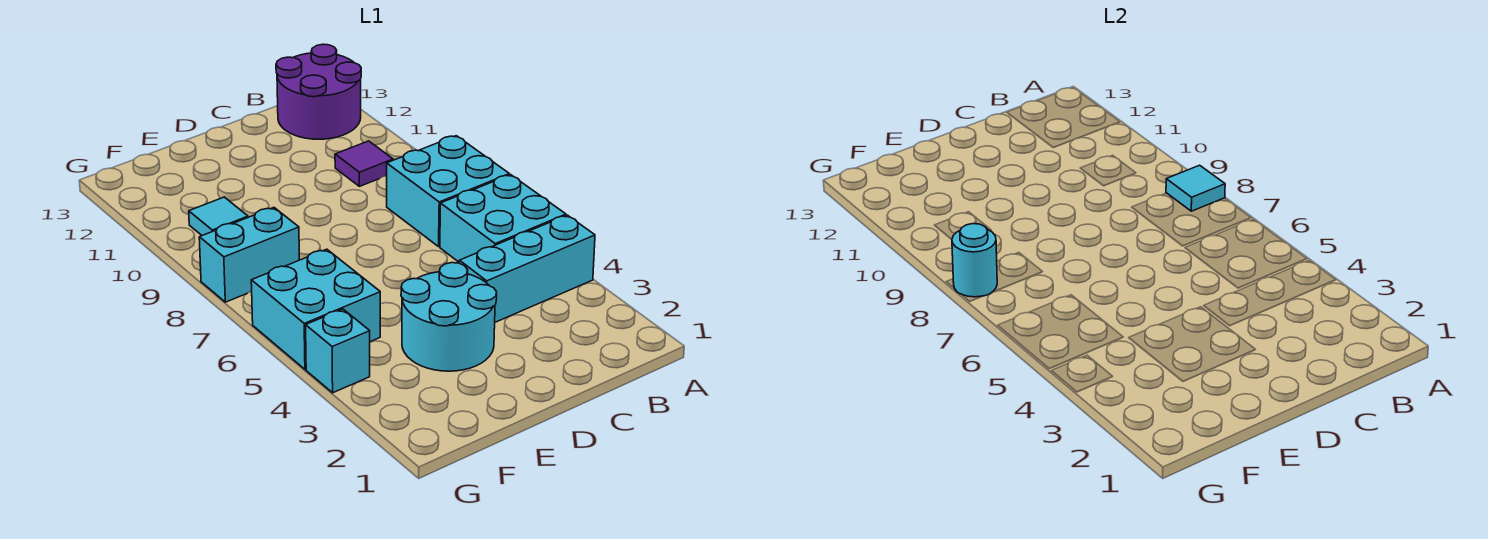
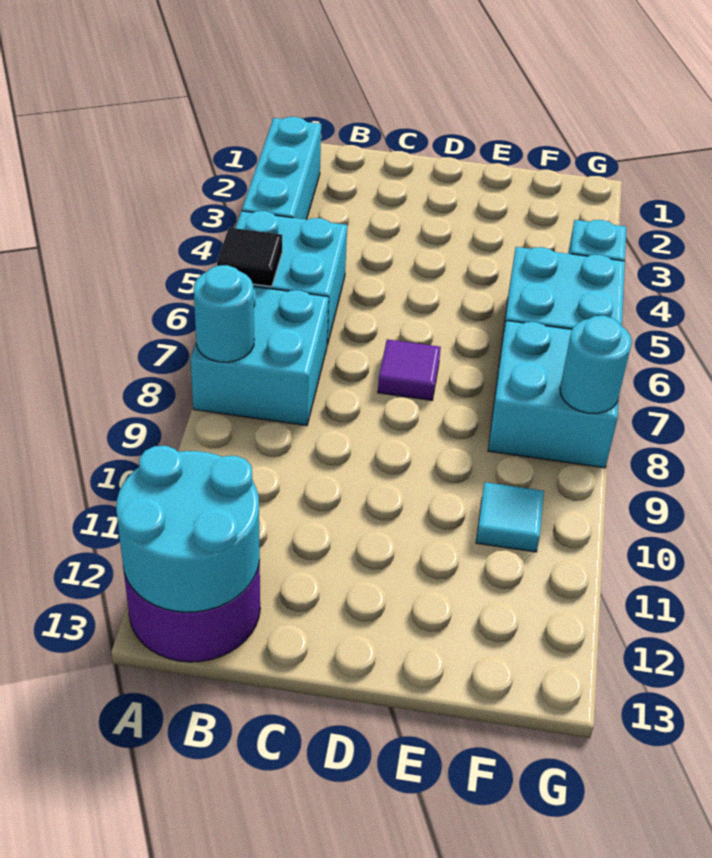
cyan 1x3 brick [459,215,595,322] -> cyan 1x3 brick turned to [242,117,321,219]
none -> black 1x1 tile [217,228,282,287]
cyan 1x1 tile [1166,165,1225,211] -> cyan 1x1 round brick [194,265,254,362]
purple 1x1 tile [335,141,393,186] -> purple 1x1 tile moved to [378,339,441,400]
cyan 2x2 round brick [401,263,497,371] -> cyan 2x2 round brick moved to [116,446,260,612]
cyan 1x2 brick [199,208,299,302] -> cyan 2x2 brick [488,321,619,468]

